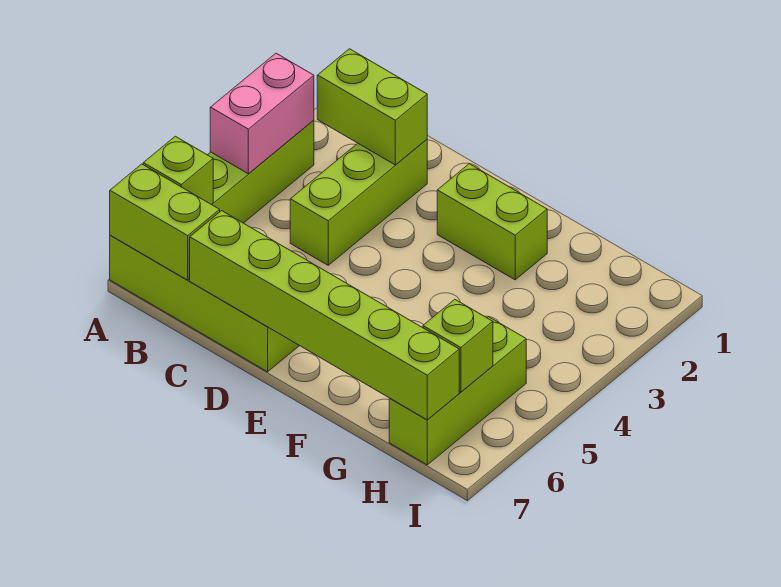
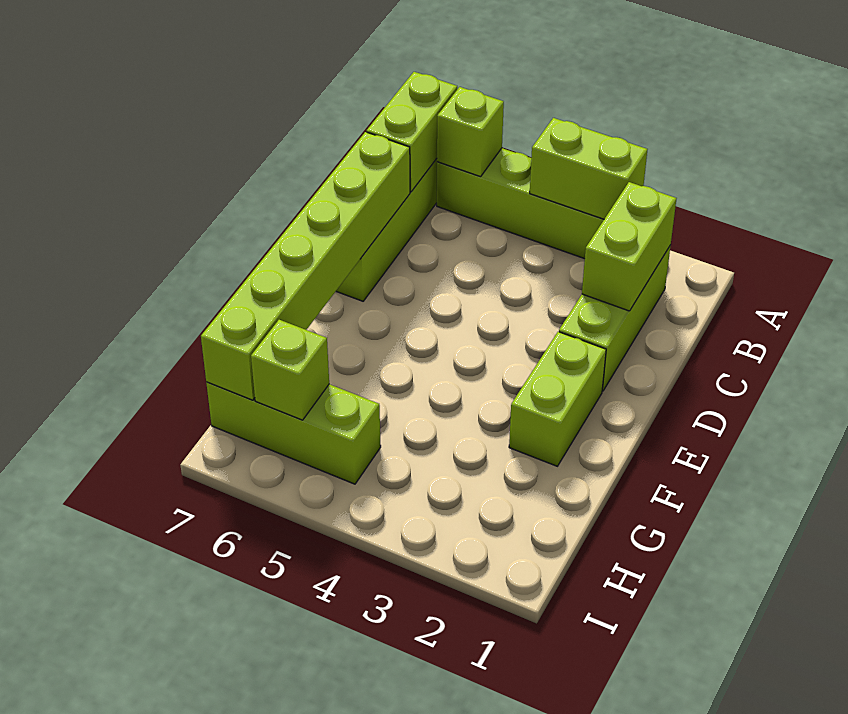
pink 1x2 brick [210,53,314,174] -> lime 1x2 brick [530,118,647,219]
lime 1x3 brick [290,139,427,265] -> lime 1x3 brick turned to [559,245,671,391]

